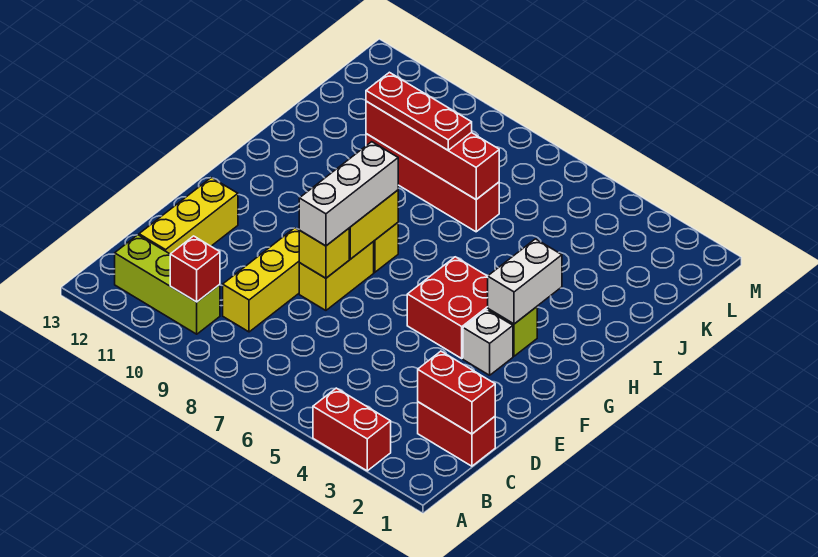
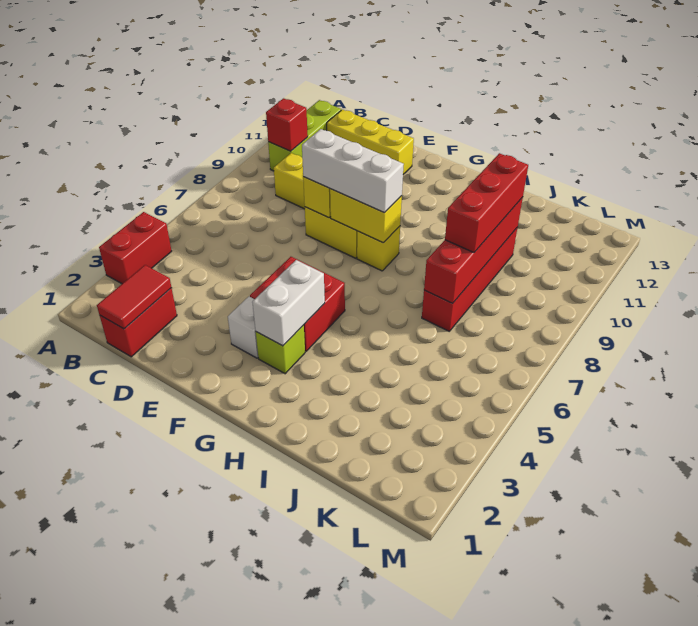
red 1x2 brick [418,351,495,434] -> red 1x2 tile [97,265,172,329]
white 1x2 brick [488,239,562,324] -> white 1x2 brick turned to [252,260,325,346]
red 1x3 plate [366,72,472,150] -> red 1x3 brick [445,153,528,252]

